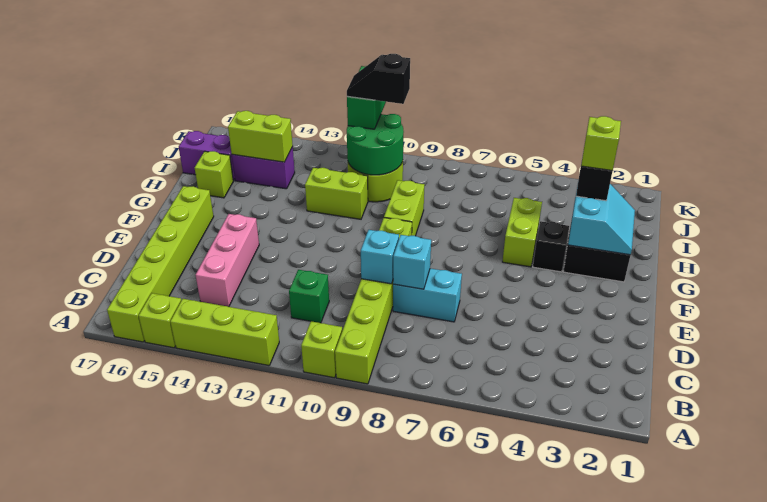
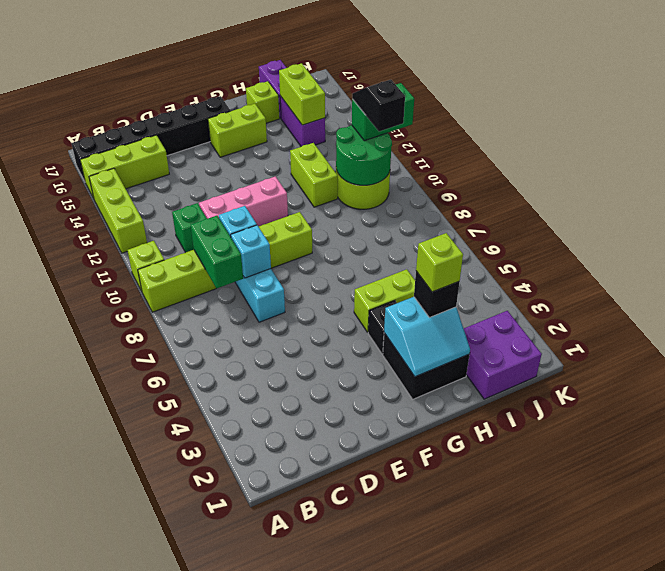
lime 1x1 brick [139,293,181,348] -> lime 1x3 brick [80,135,169,198]
lime 1x6 brick [107,186,214,342] -> black 1x6 brick [71,96,230,181]
none -> green 1x2 brick [191,216,243,289]
pink 1x3 brick [196,214,259,307] -> pink 1x3 brick moved to [199,176,288,227]
lime 1x2 brick [384,180,424,236] -> lime 1x2 brick moved to [208,104,267,157]
none -> purple 2x2 brick [464,311,542,399]

